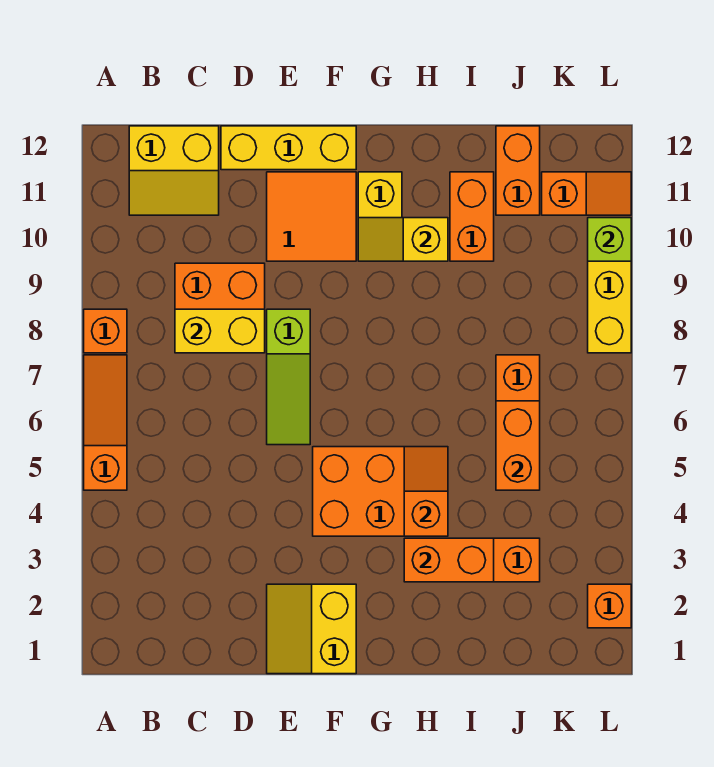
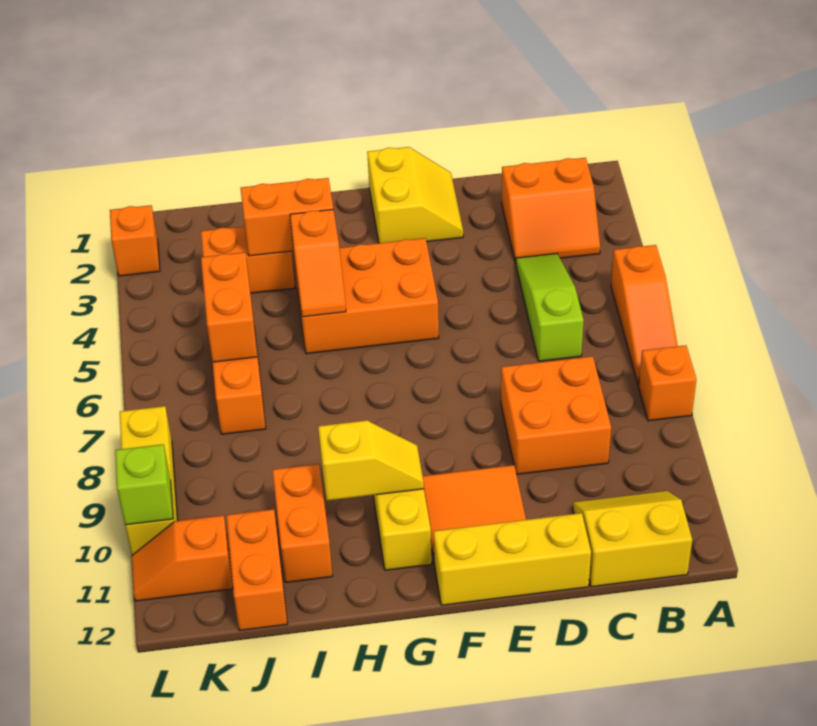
none -> orange 2x2 slope [502,158,600,263]
yellow 1x2 brick [175,309,265,353] -> none
lime 1x3 slope [267,309,310,445] -> lime 1x3 slope moved to [516,254,584,361]

